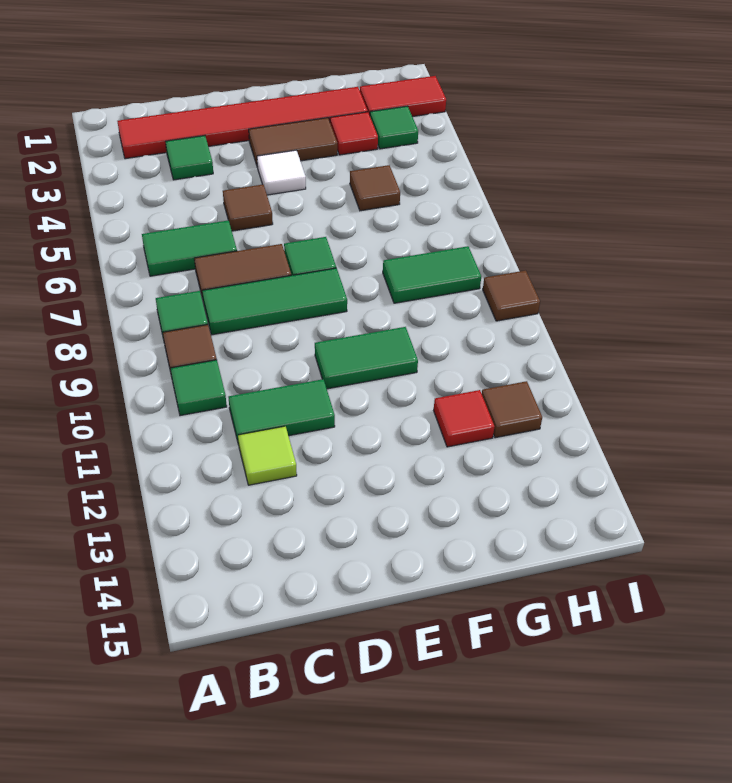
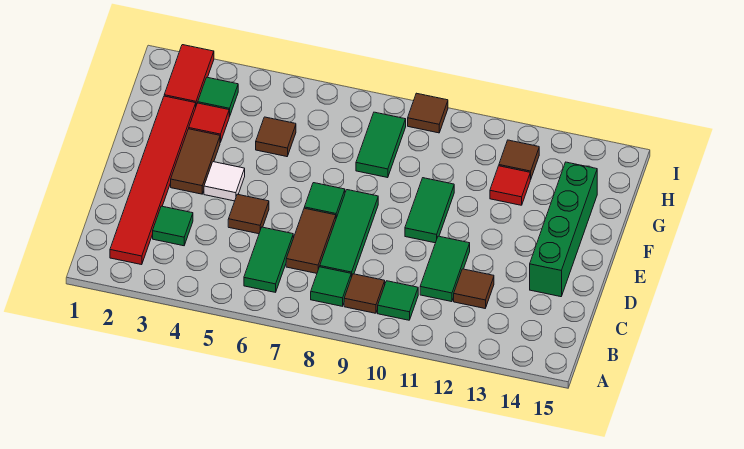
lime 1x1 tile [238,426,297,485] -> brown 1x1 tile [454,269,494,308]
none -> green 1x4 brick [530,162,597,297]

